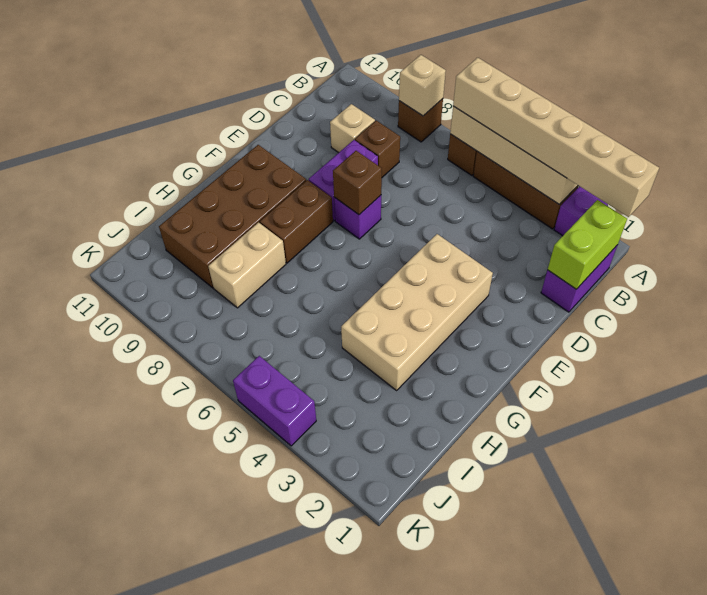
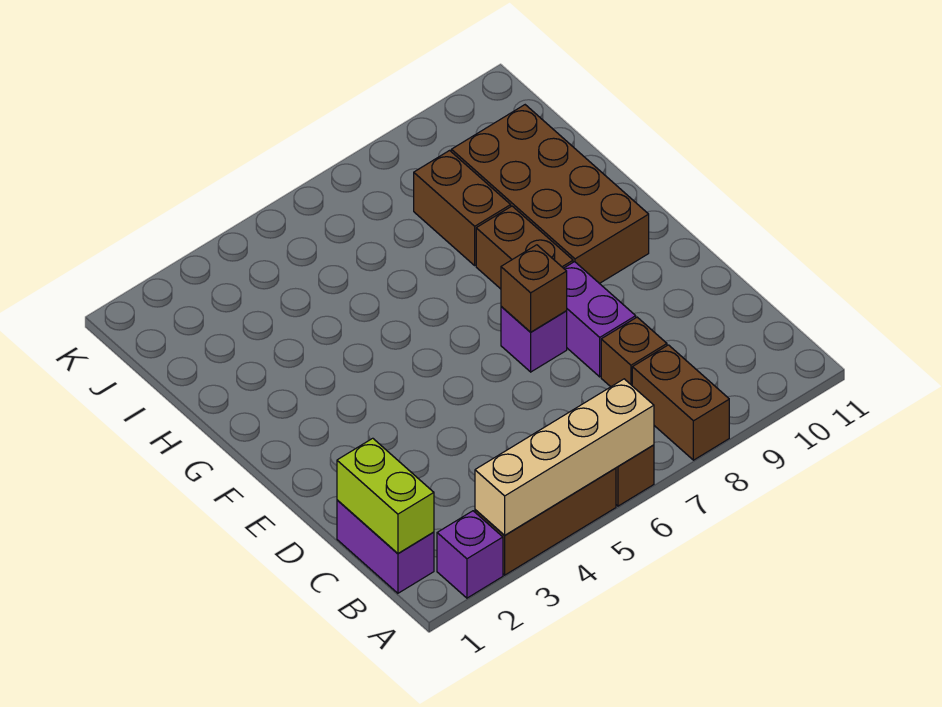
tan 1x6 brick [453,58,659,217] -> none
brown 1x1 brick [398,99,443,142] -> brown 1x2 brick [632,345,729,460]
tan 1x1 brick [399,55,446,116] -> none
tan 1x1 brick [330,104,375,153] -> none
tan 2x4 brick [341,234,493,390] -> none
tan 1x2 brick [208,223,286,308] -> brown 1x2 brick [414,151,511,265]
purple 1x2 brick [233,356,316,446] -> none

